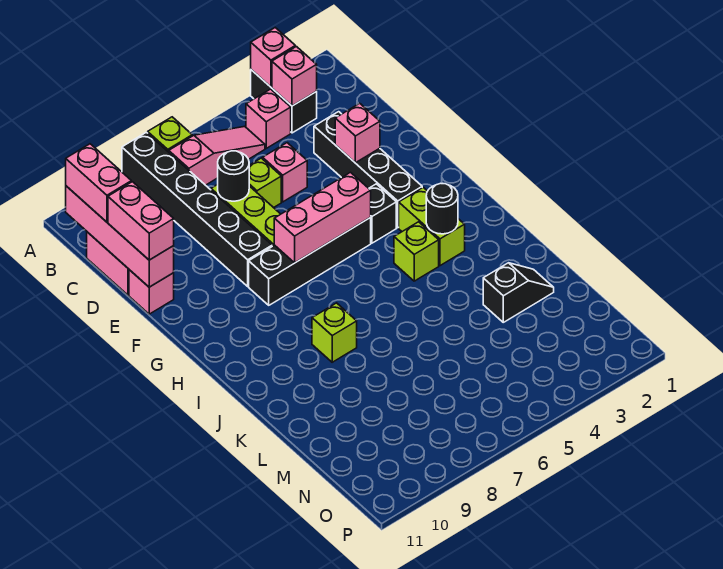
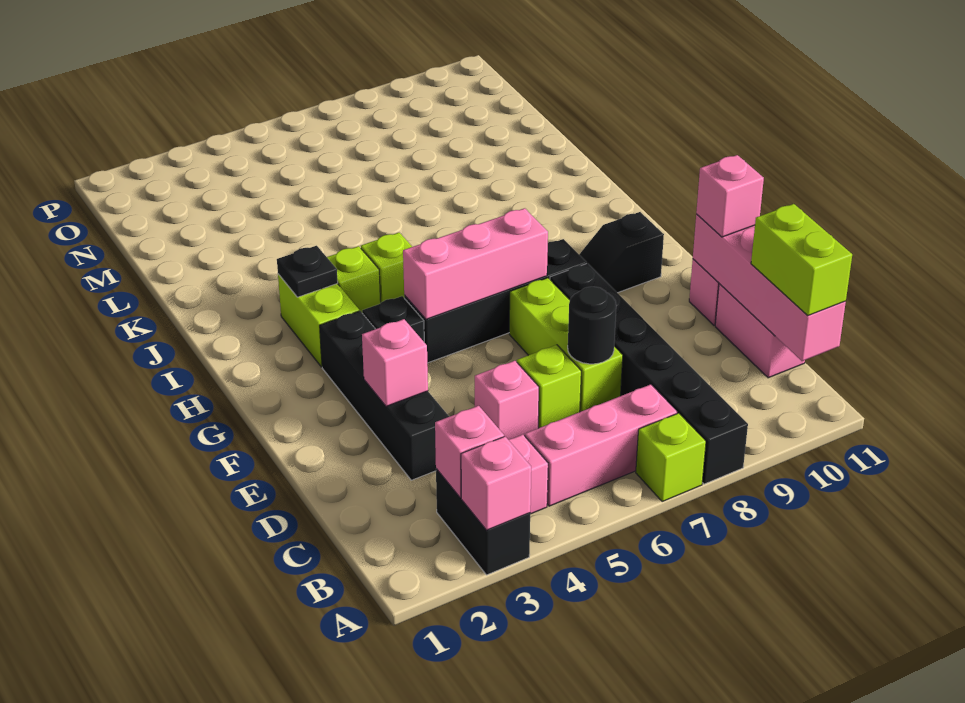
pink 1x3 slope [169,126,265,185] -> pink 1x3 brick [525,384,677,506]
pink 1x2 brick [66,144,131,222] -> lime 1x2 brick [751,204,852,316]
pink 1x2 brick [108,182,174,260] -> pink 1x1 brick [696,155,764,237]
black 1x1 round brick [426,183,458,234] -> black 1x1 plate [277,246,338,297]
lime 1x1 brick [312,303,357,362] -> lime 1x1 brick moved to [361,233,412,302]
black 1x2 slope [483,263,554,322] -> black 1x2 slope moved to [579,212,664,293]

